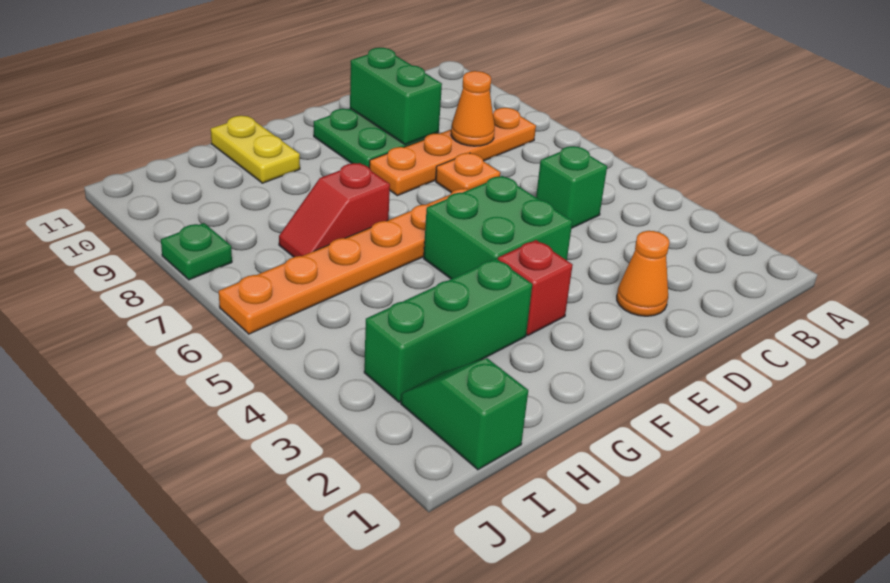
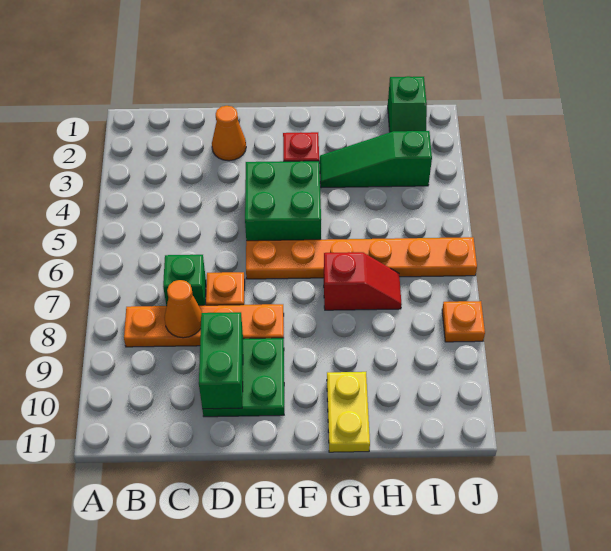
green 1x1 brick [536,146,607,228] -> green 1x1 brick moved to [163,255,206,306]
green 1x3 brick [364,259,532,402] -> green 1x3 slope [320,131,432,188]
green 1x1 plate [161,223,232,280] -> orange 1x1 plate [442,301,485,342]

